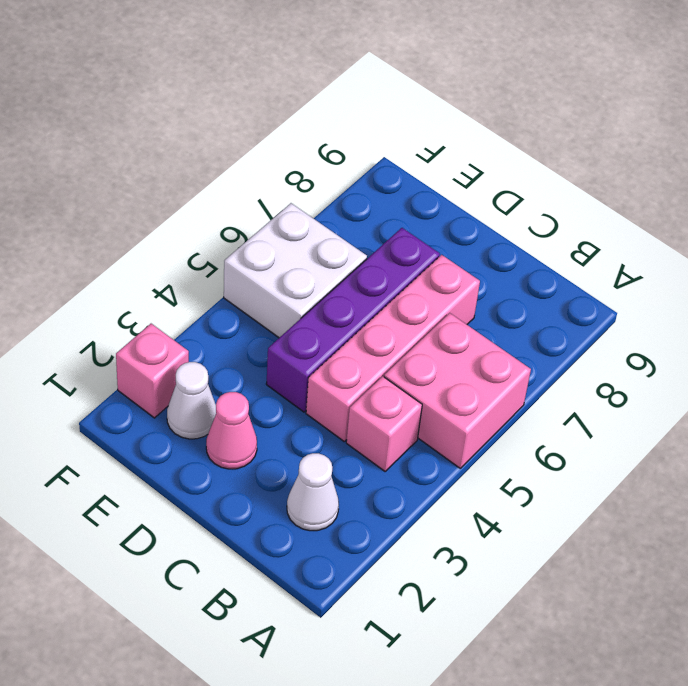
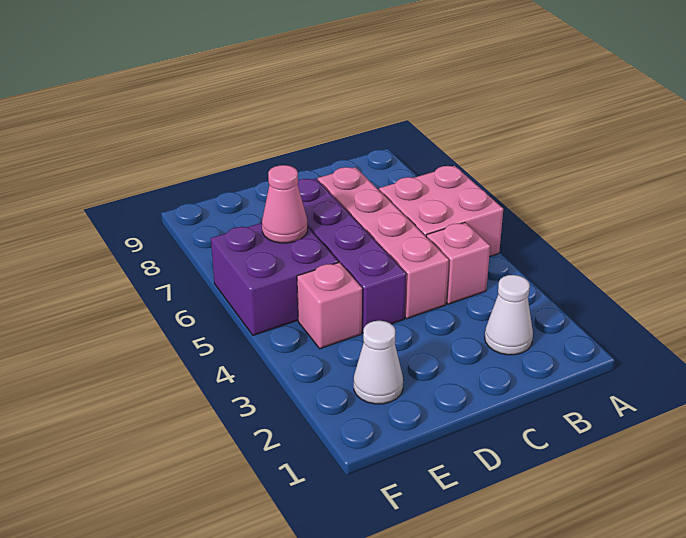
pink 1x1 cone [206,392,257,469] -> pink 1x1 cone moved to [262,165,308,243]
white 2x2 brick [224,203,367,338] -> purple 2x2 brick [211,223,338,335]
pink 1x1 brick [116,324,189,418] -> pink 1x1 brick moved to [297,262,362,349]

